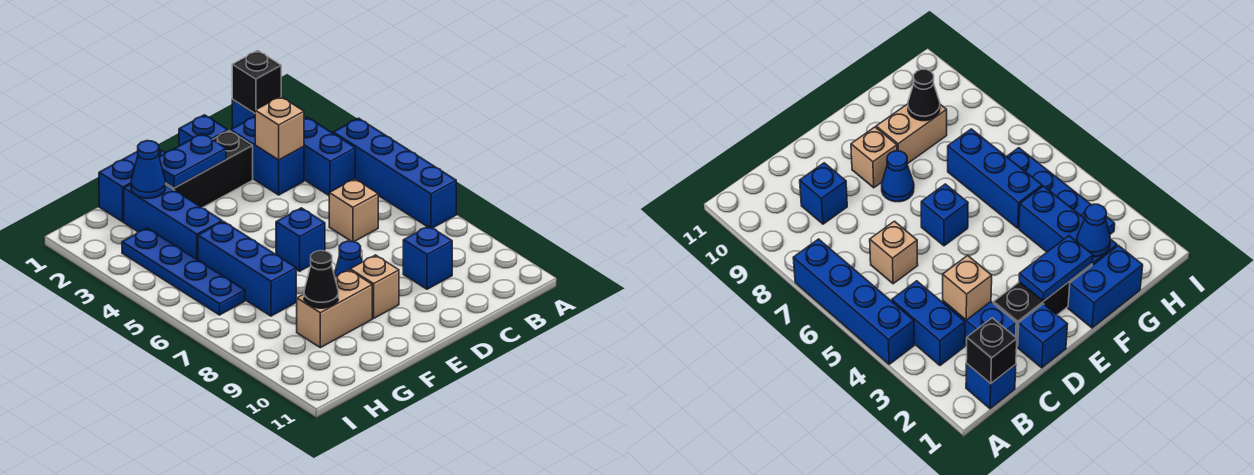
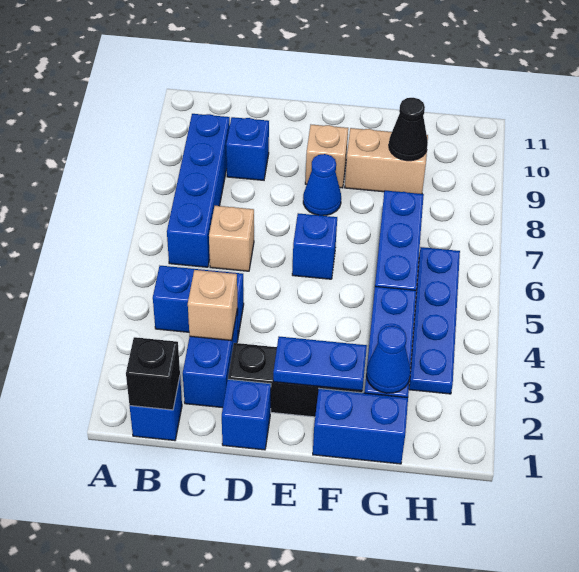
blue 1x4 brick [333,118,456,228] -> blue 1x4 brick moved to [167,114,230,267]
blue 1x2 brick [304,117,355,195] -> blue 1x2 brick turned to [153,266,244,335]

